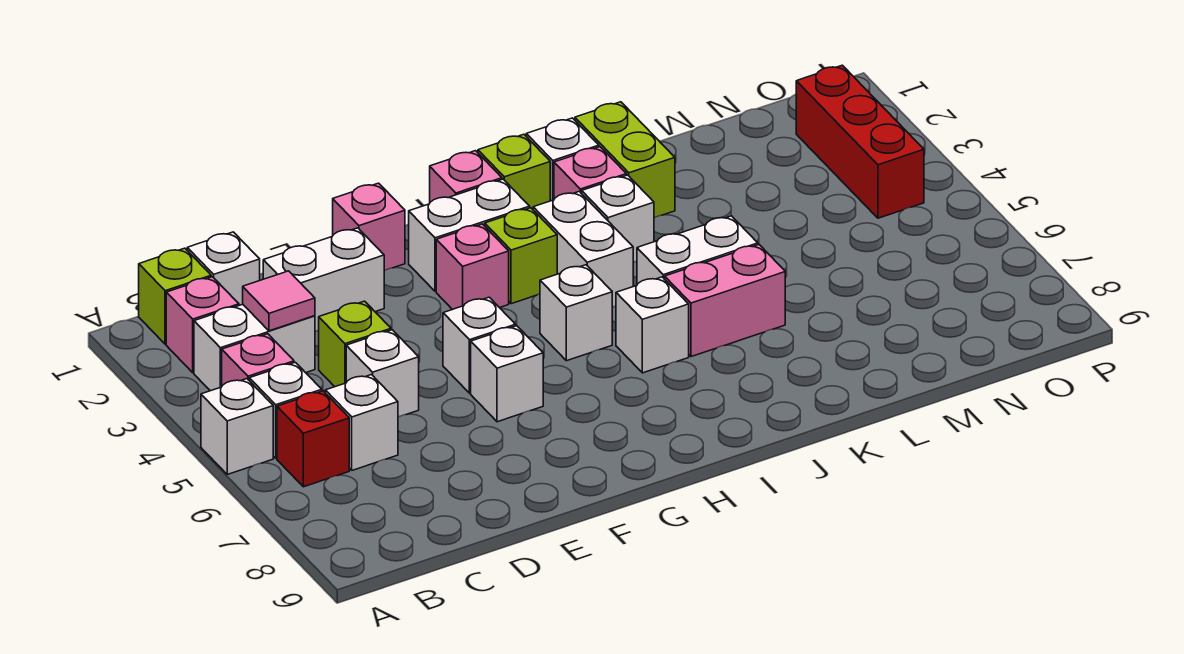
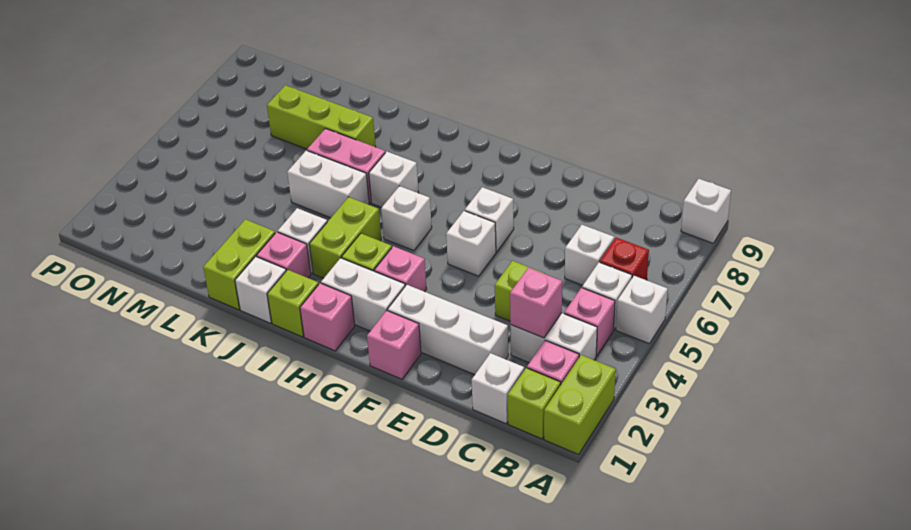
none -> lime 1x2 brick [544,355,616,454]
pink 1x1 tile [243,271,315,331] -> pink 1x1 brick [510,268,562,338]
white 1x2 brick [263,228,384,332] -> white 1x3 brick [388,285,508,375]
white 1x1 brick [346,330,419,417] -> white 1x1 brick moved to [681,179,731,243]
white 1x2 brick [533,191,633,308] -> lime 1x2 brick [309,197,381,278]
none -> lime 1x3 brick [267,85,376,149]
red 1x3 brick [796,65,924,218] -> none

